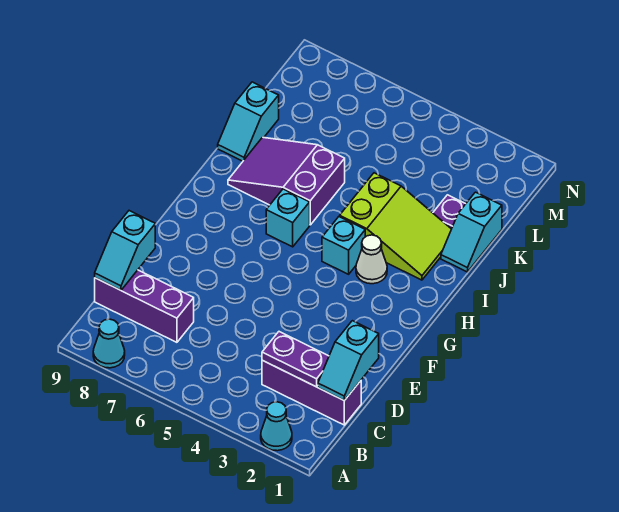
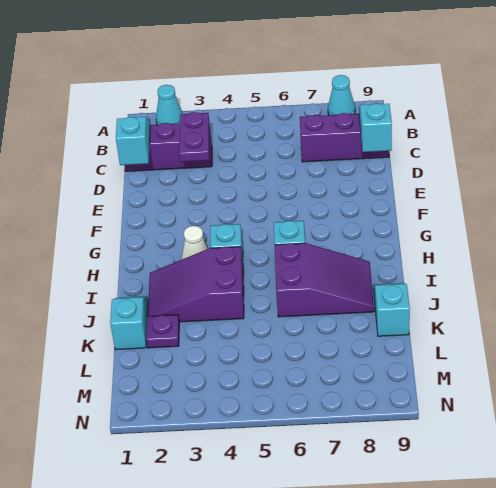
purple 1x2 plate [262,332,329,387] -> purple 1x2 plate turned to [179,112,209,162]
lime 2x3 slope [340,173,451,280] -> purple 2x3 slope [148,247,244,322]

